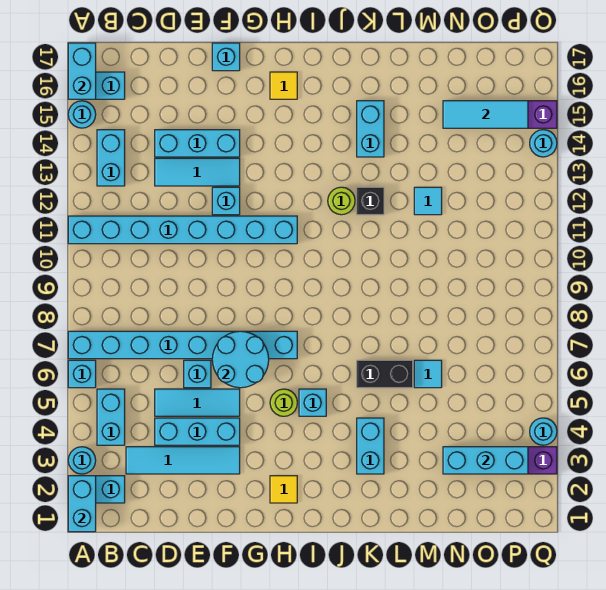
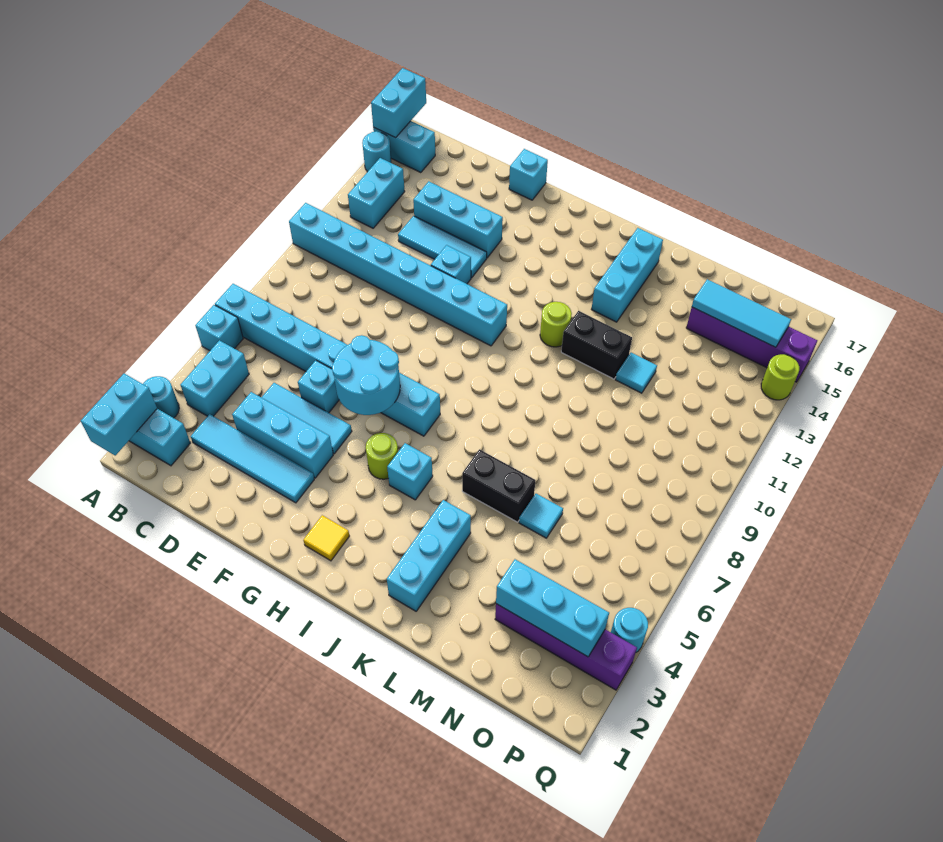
yellow 1x1 tile [270,72,297,99] -> none
cyan 1x2 brick [357,418,384,474] -> cyan 1x3 brick [387,500,471,611]
black 1x1 brick [357,187,384,215] -> black 1x2 brick [561,311,632,379]
cyan 1x2 brick [357,101,384,157] -> cyan 1x3 brick [591,228,663,322]
cyan 1x1 round brick [530,130,557,157] -> lime 1x1 round brick [761,354,799,400]

